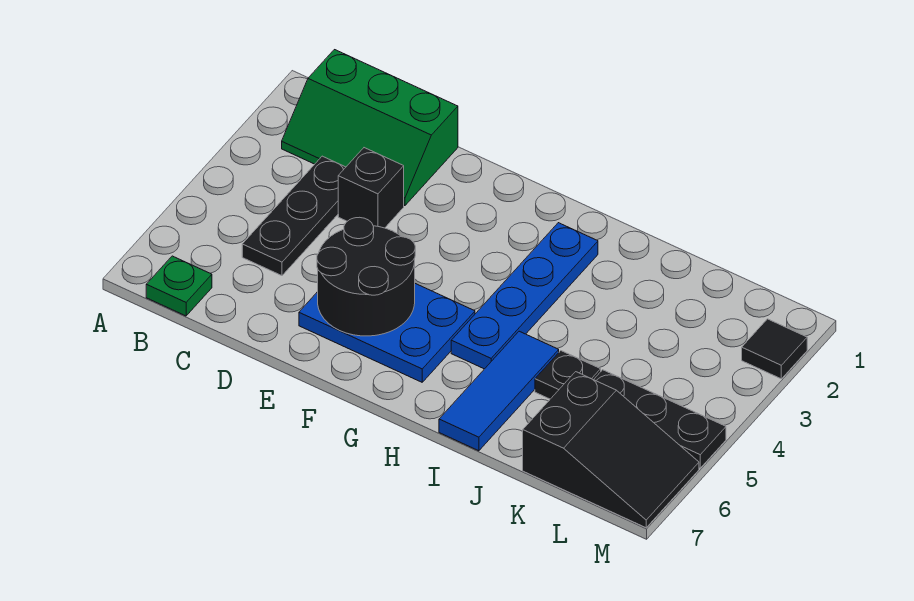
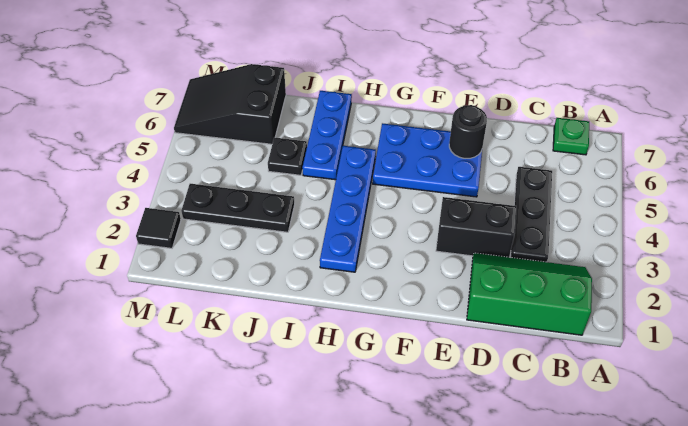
black 1x1 brick [338,148,404,228] -> black 1x2 brick [436,197,516,257]
black 2x2 round brick [317,217,415,336] -> black 1x1 round brick [449,105,487,158]
blue 1x3 tile [439,331,559,451] -> blue 1x3 plate [303,91,352,180]
black 1x3 plate [594,370,726,468] -> black 1x3 plate moved to [181,184,295,232]

